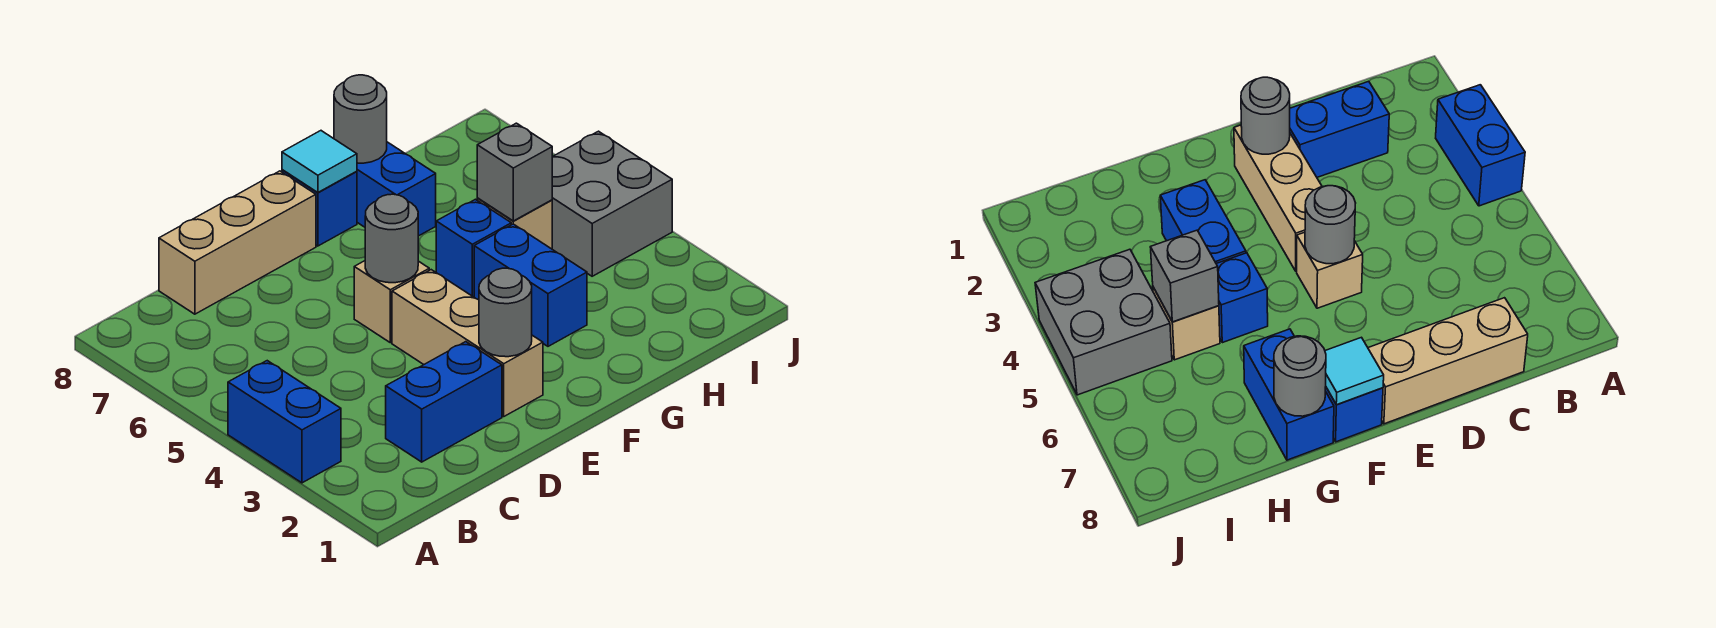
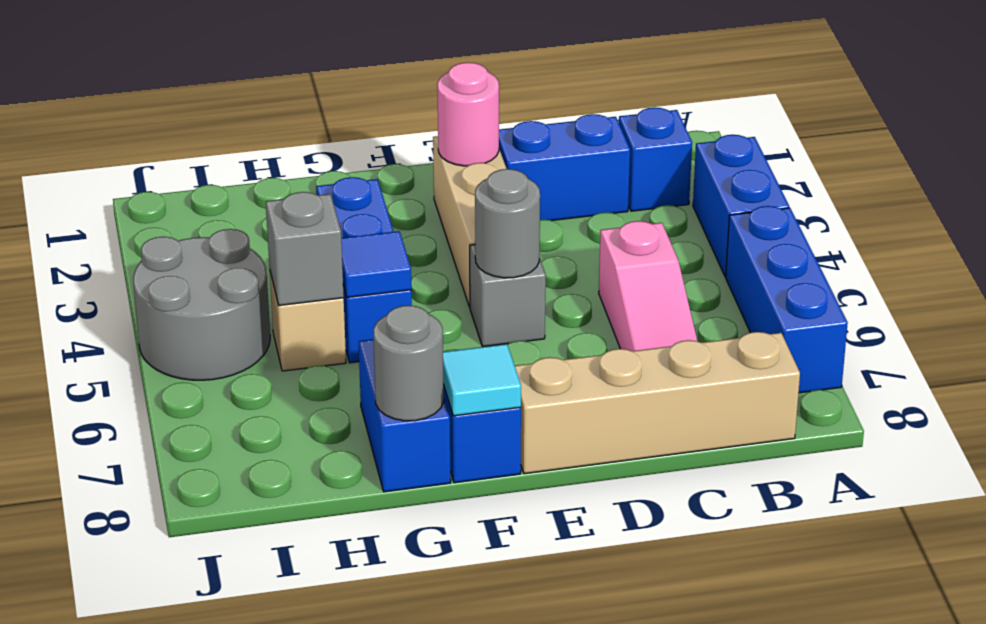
none -> blue 1x3 brick [726,206,848,393]
none -> blue 1x1 brick [619,107,692,211]
none -> pink 1x3 slope [599,221,697,351]
tan 1x3 brick [159,171,316,314] -> tan 1x4 brick [515,332,800,474]
grey 1x1 round brick [479,268,532,357] -> pink 1x1 round brick [437,62,499,166]
tan 1x1 brick [354,261,429,343] -> grey 1x1 brick [470,245,546,347]
none -> blue 1x1 tile [341,231,411,297]
grey 2x2 brick [552,131,672,276] -> grey 2x2 round brick [133,229,270,380]

